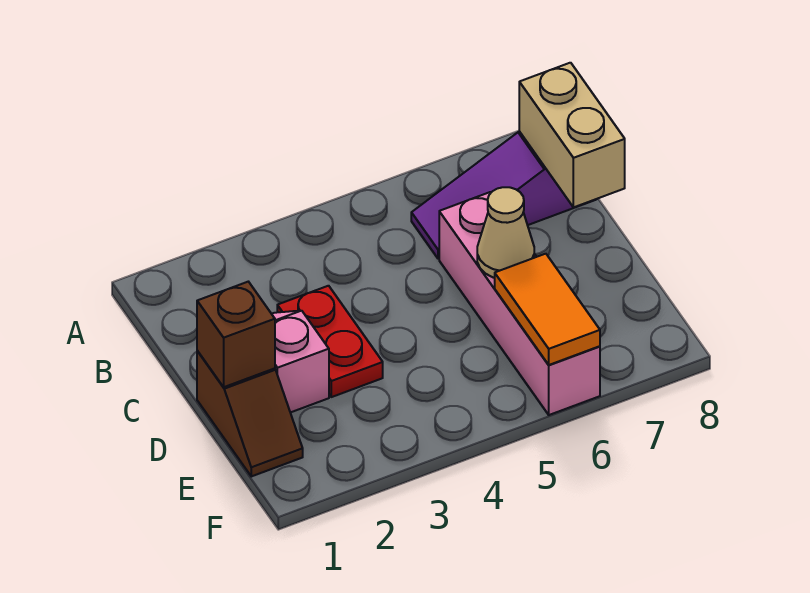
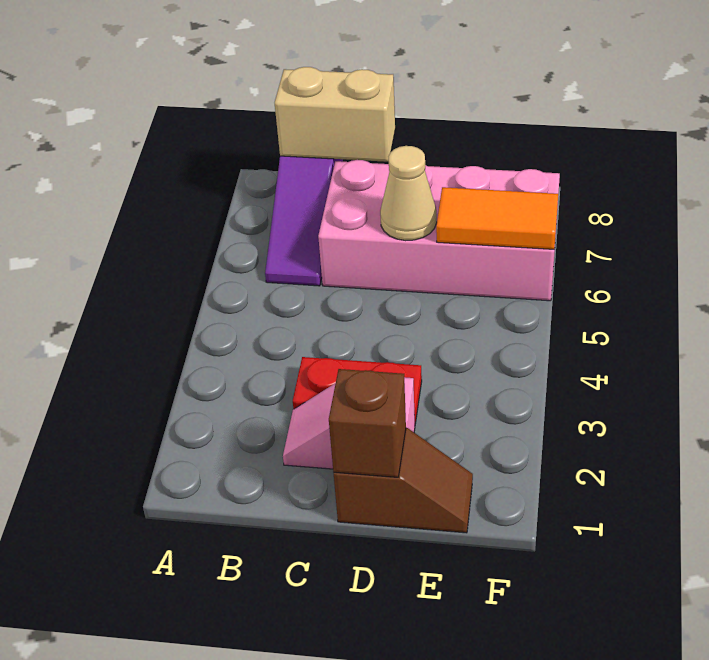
pink 1x4 brick [439,192,600,415] -> pink 2x4 brick [318,160,560,301]

